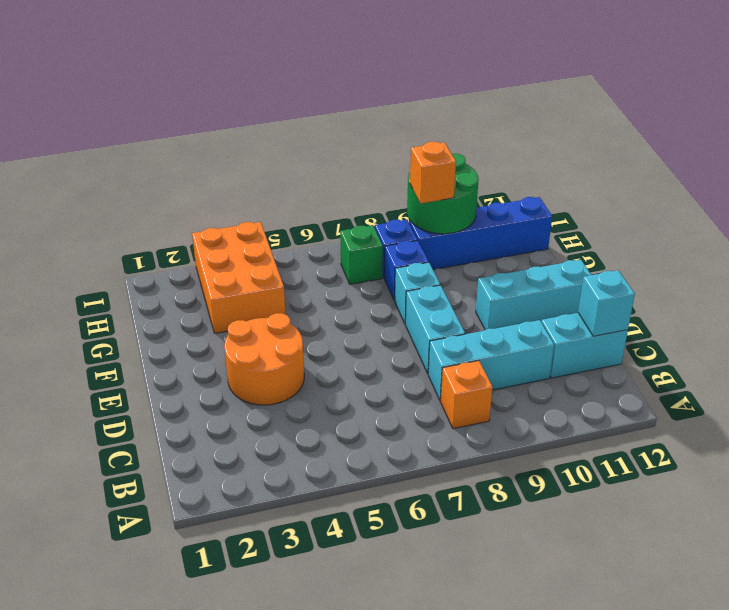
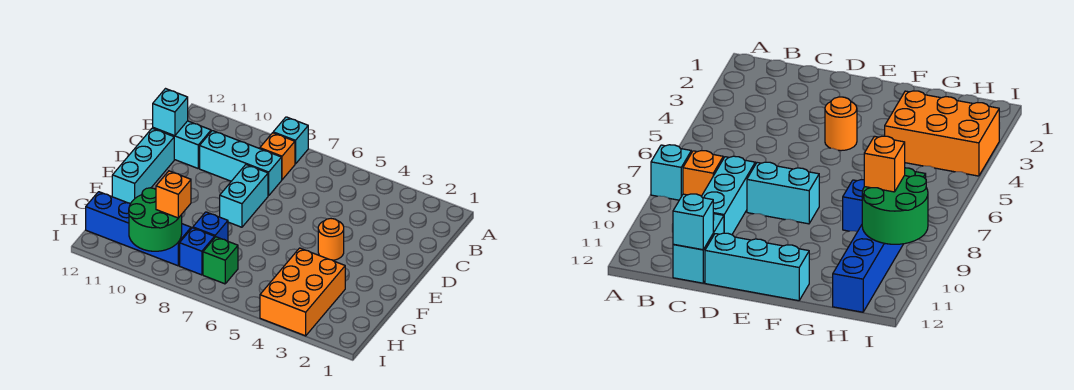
orange 2x2 round brick [224,313,304,405] -> orange 1x1 round brick [318,219,344,260]
cyan 1x3 brick [476,260,591,330] -> cyan 1x3 brick turned to [112,128,174,203]
cyan 1x1 brick [395,262,440,323] -> cyan 1x1 brick moved to [273,117,308,164]

